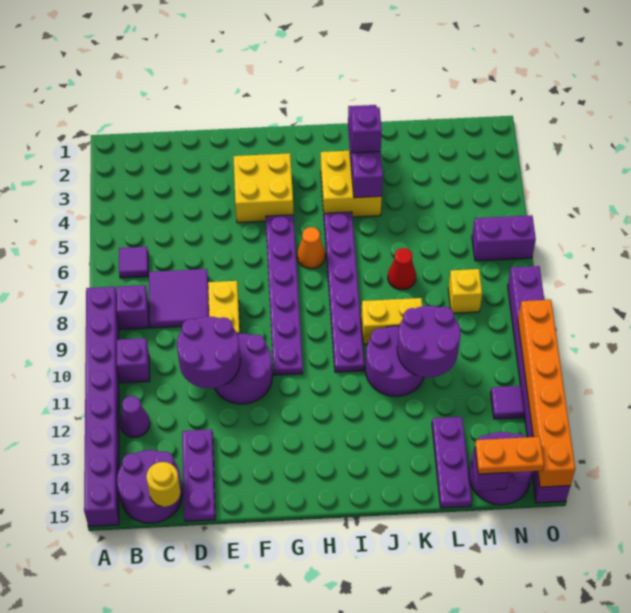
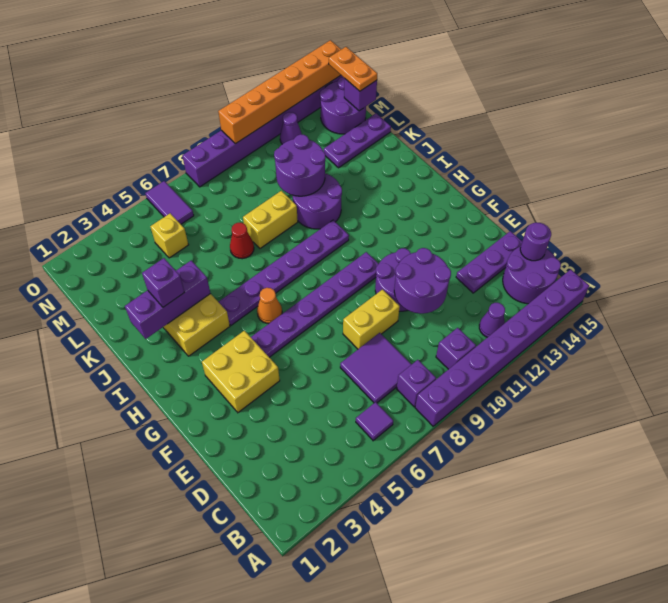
yellow 1x1 round brick [146,462,180,507] -> purple 1x1 round brick [520,223,551,261]
yellow 1x2 brick [361,298,422,344] -> yellow 1x2 brick turned to [243,191,298,248]
yellow 1x1 brick [448,269,482,313] -> yellow 1x1 brick moved to [150,213,188,258]
purple 1x2 brick [472,215,536,261] -> purple 1x2 tile [145,181,194,224]
purple 1x1 tile [491,386,524,419] -> purple 1x1 cone [280,112,302,144]

